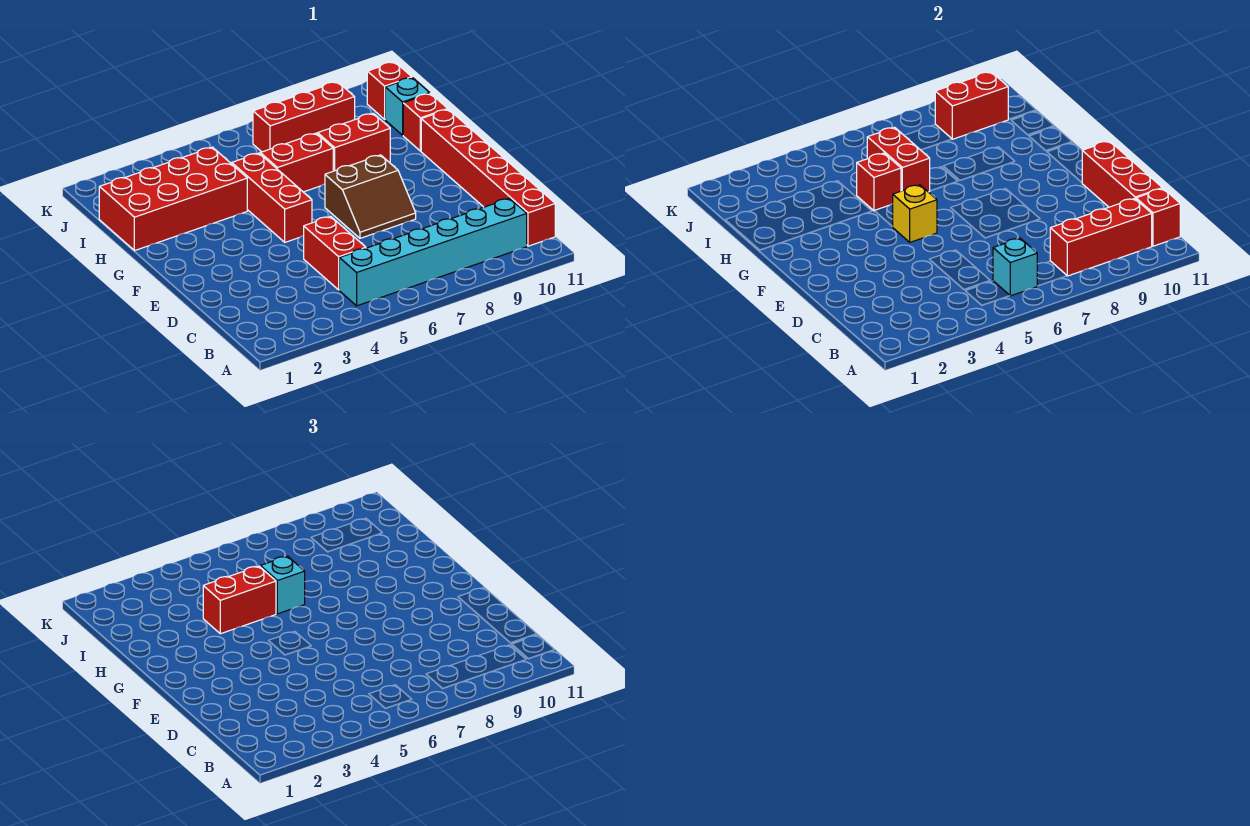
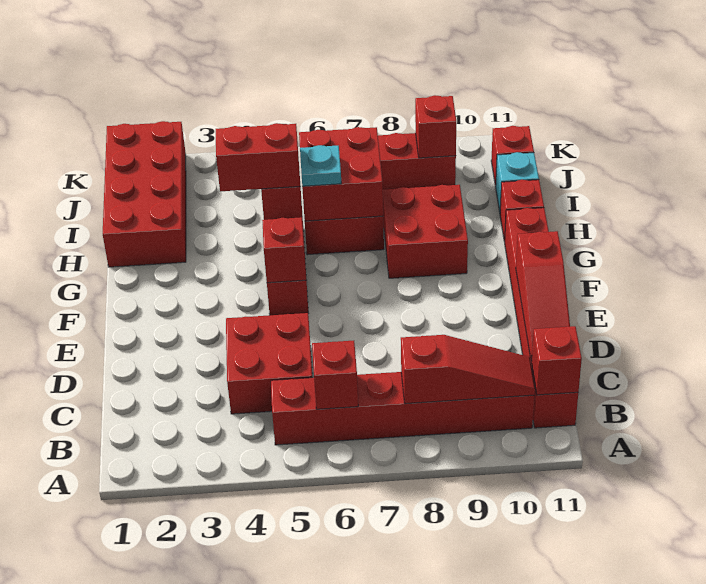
cyan 1x6 brick [339,198,527,306] -> red 1x6 brick [271,372,534,445]
cyan 1x1 brick [993,238,1037,296] -> red 1x1 brick [312,341,358,409]
red 1x3 brick [1050,198,1152,276] -> red 1x3 slope [401,335,535,404]
red 1x2 brick [304,216,366,290] -> red 2x2 brick [226,313,312,414]
red 1x3 brick [1082,141,1162,207] -> red 1x3 slope [516,231,570,361]
brown 2x2 slope [325,155,416,238] -> none
yellow 1x1 brick [893,185,937,242] -> red 1x1 brick [262,217,306,283]
red 2x4 brick [99,147,247,251] -> red 2x4 brick turned to [103,121,186,267]
red 1x2 brick [867,127,930,192] -> red 2x2 brick [299,127,383,221]
cyan 1x1 brick [260,556,305,614] -> cyan 1x1 plate [300,145,341,186]
red 1x2 brick [318,113,390,171] -> red 2x2 brick [383,185,468,278]
red 1x2 brick [935,72,1008,139] -> red 1x1 brick [415,95,456,158]

